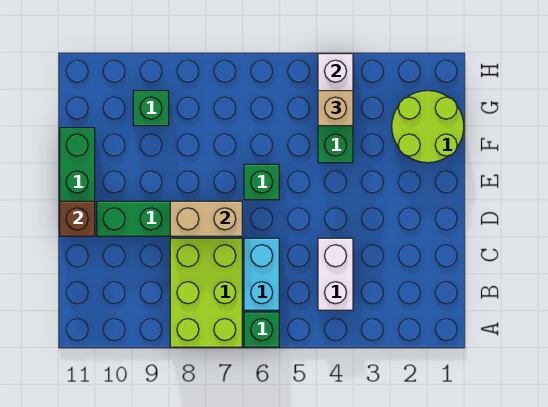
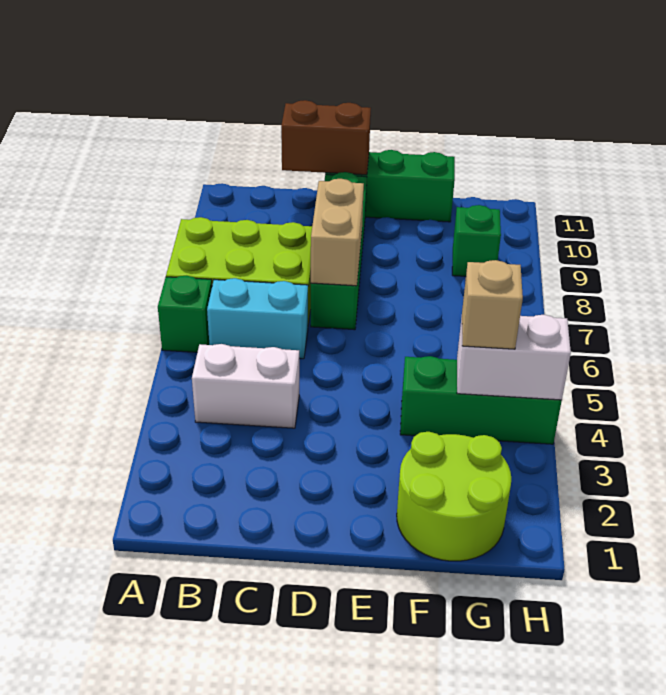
brown 1x1 brick [60,201,95,236] -> brown 1x2 brick [281,100,371,175]
green 1x1 brick [244,164,279,200] -> none

